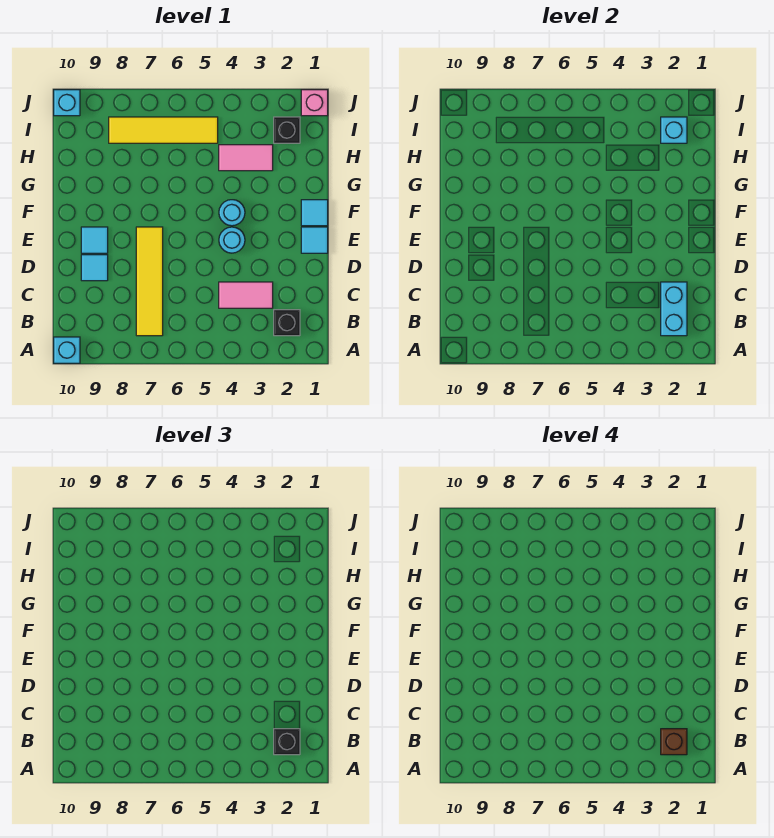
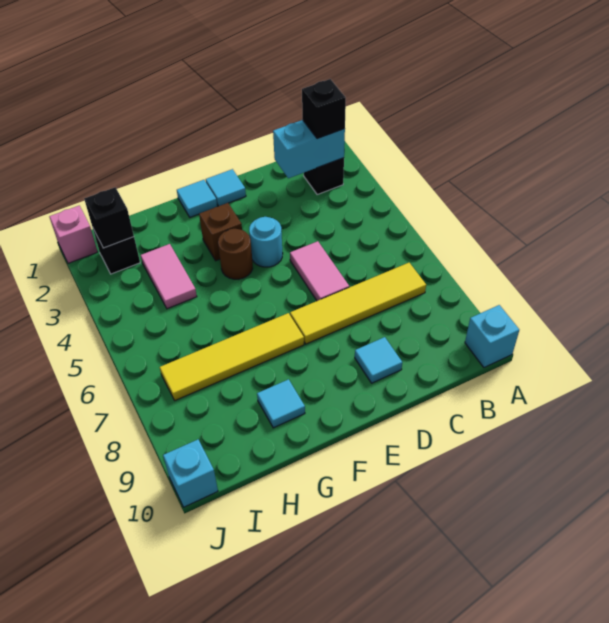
brown 1x1 brick [661,729,687,755] -> brown 1x1 brick moved to [199,203,242,261]
pink 1x2 tile [219,282,273,308] -> pink 1x2 tile moved to [290,241,349,301]
cyan 1x1 tile [81,227,108,253] -> cyan 1x1 tile moved to [257,379,305,428]
cyan 1x1 round brick [219,200,245,226] -> brown 1x1 round brick [218,229,253,279]
cyan 1x1 brick [661,117,687,143] -> black 1x1 brick [84,187,134,248]
yellow 1x4 tile [109,117,218,143] -> yellow 1x4 tile turned to [160,313,304,400]

